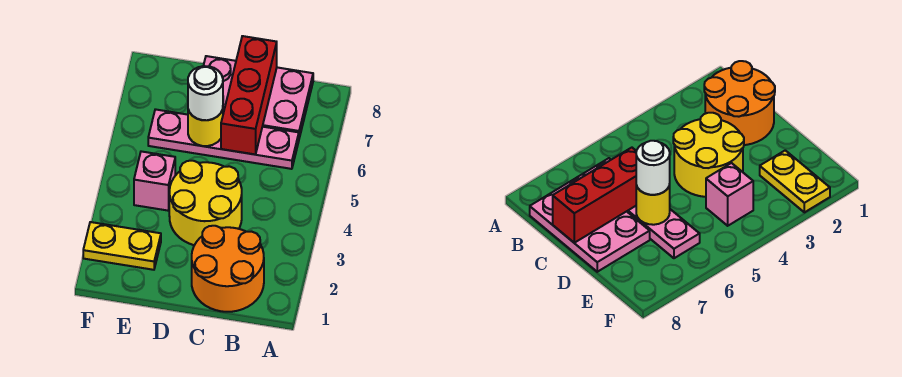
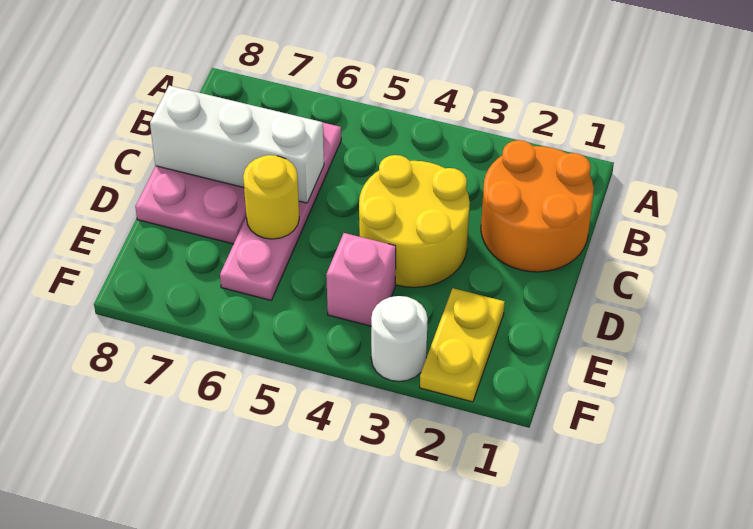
red 1x3 brick [221,36,277,154] -> white 1x3 brick [150,86,324,203]
white 1x1 round brick [188,66,223,120] -> white 1x1 round brick moved to [371,296,428,382]

